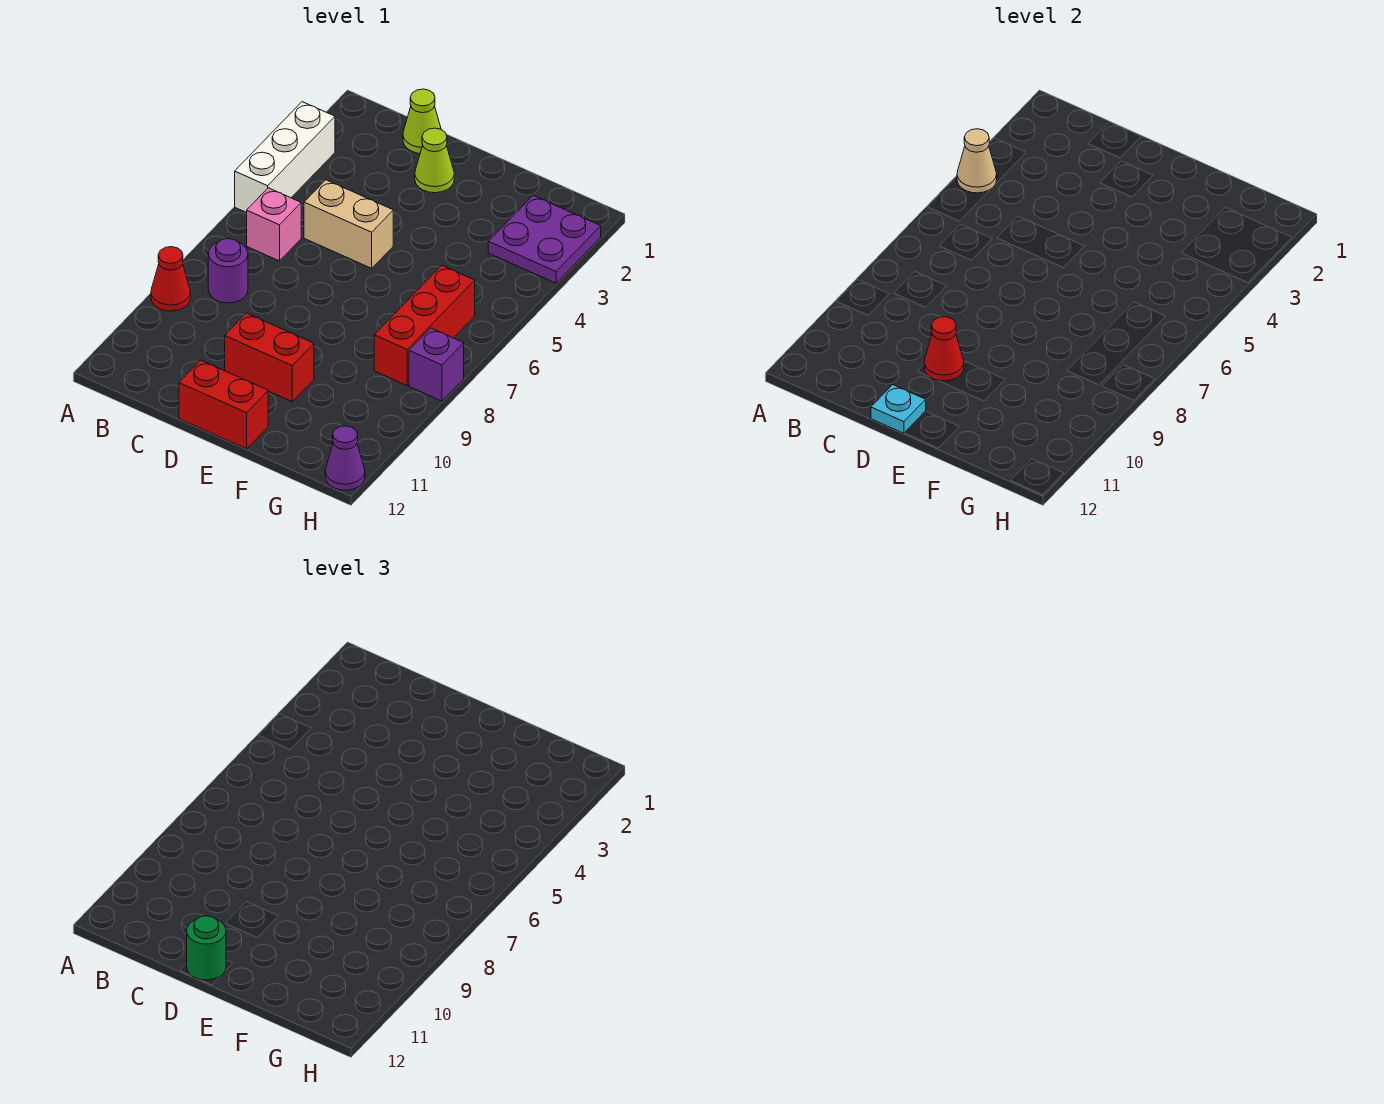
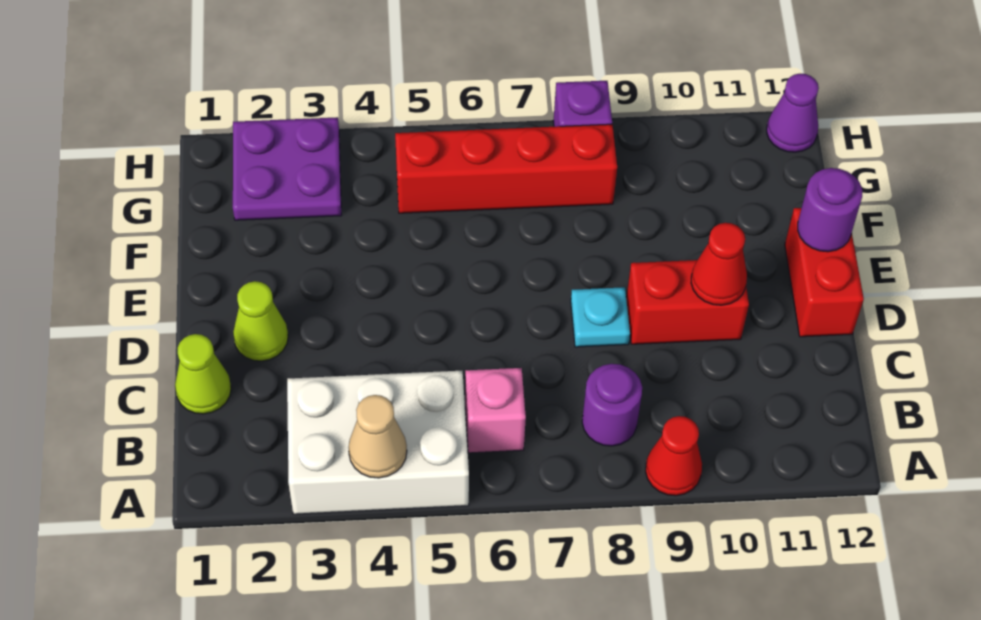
white 1x3 brick [235,102,335,213] -> white 2x3 brick [287,371,469,514]
tan 1x2 brick [304,180,393,268] -> none
red 1x2 brick [225,313,314,402] -> red 1x2 brick turned to [626,260,749,344]
cyan 1x1 plate [871,385,926,433] -> cyan 1x1 plate moved to [571,287,630,347]
green 1x1 round brick [187,916,226,980] -> none
none -> purple 1x1 round brick [798,168,862,252]
red 1x3 brick [374,265,475,385] -> red 1x4 brick [395,124,617,213]

